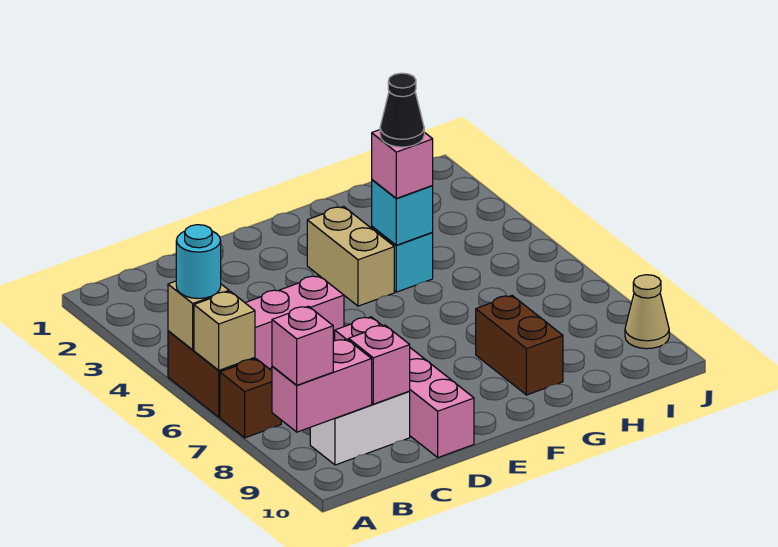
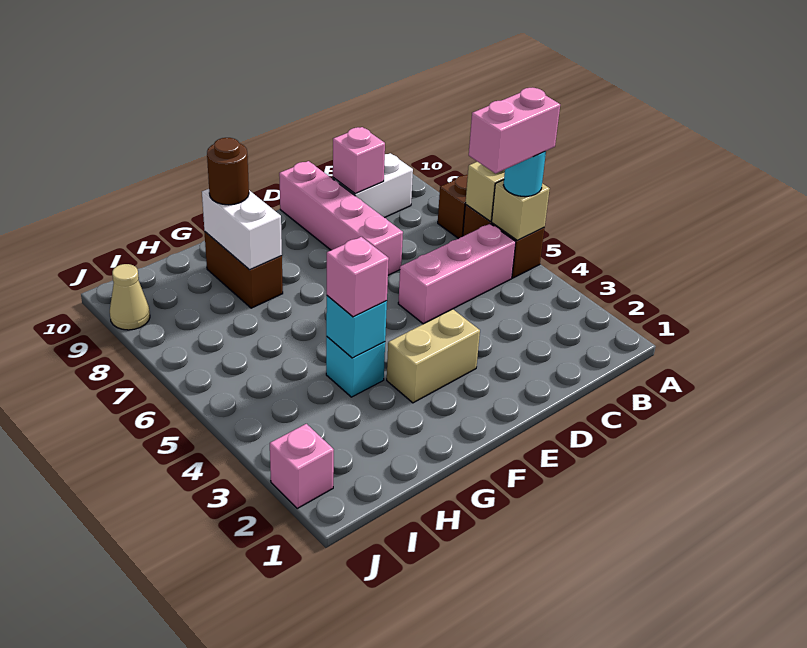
pink 1x2 brick [272,339,372,432] -> pink 1x2 brick moved to [469,88,560,174]
pink 1x1 brick [272,306,333,385] -> pink 1x1 brick moved to [270,424,334,508]
tan 1x2 brick [307,207,394,306] -> tan 1x2 brick turned to [387,309,480,403]
black 1x1 cone [380,73,424,147] -> none
none -> white 1x2 brick [202,189,282,270]
none -> brown 1x1 round brick [207,138,249,205]

